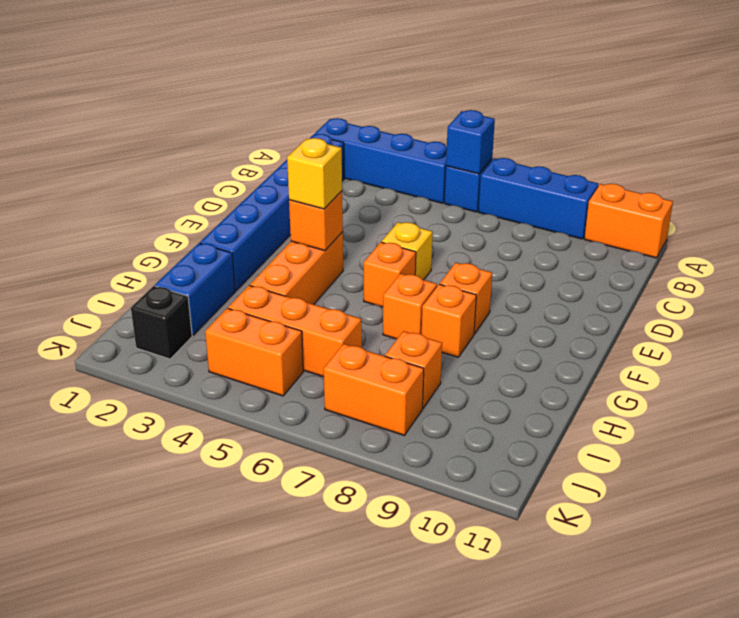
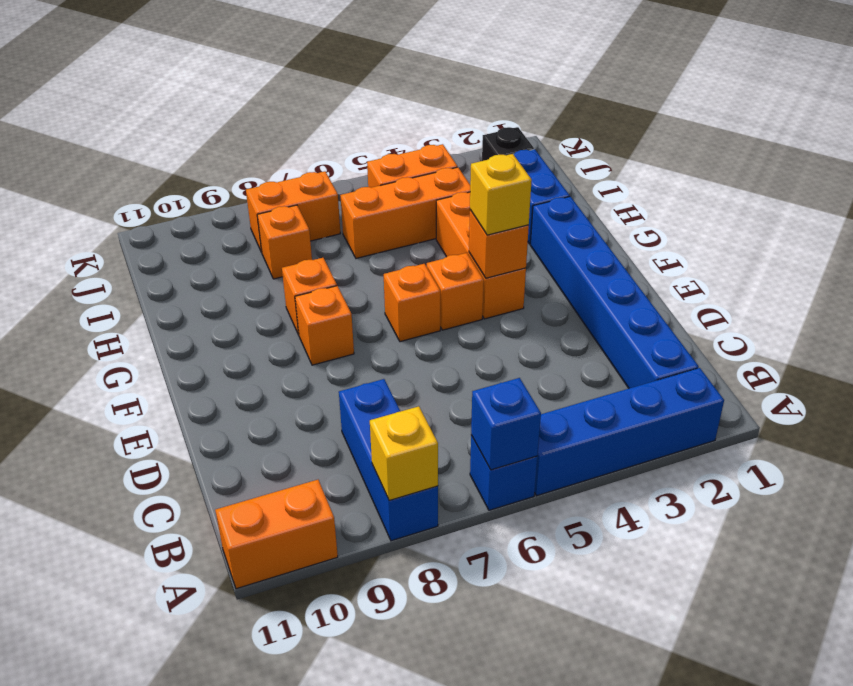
blue 1x3 brick [479,158,598,239] -> blue 1x3 brick turned to [339,379,438,541]
yellow 1x1 brick [382,222,433,280] -> yellow 1x1 brick moved to [370,406,438,501]
orange 1x1 brick [383,274,437,339] -> orange 1x1 brick moved to [427,253,484,330]

